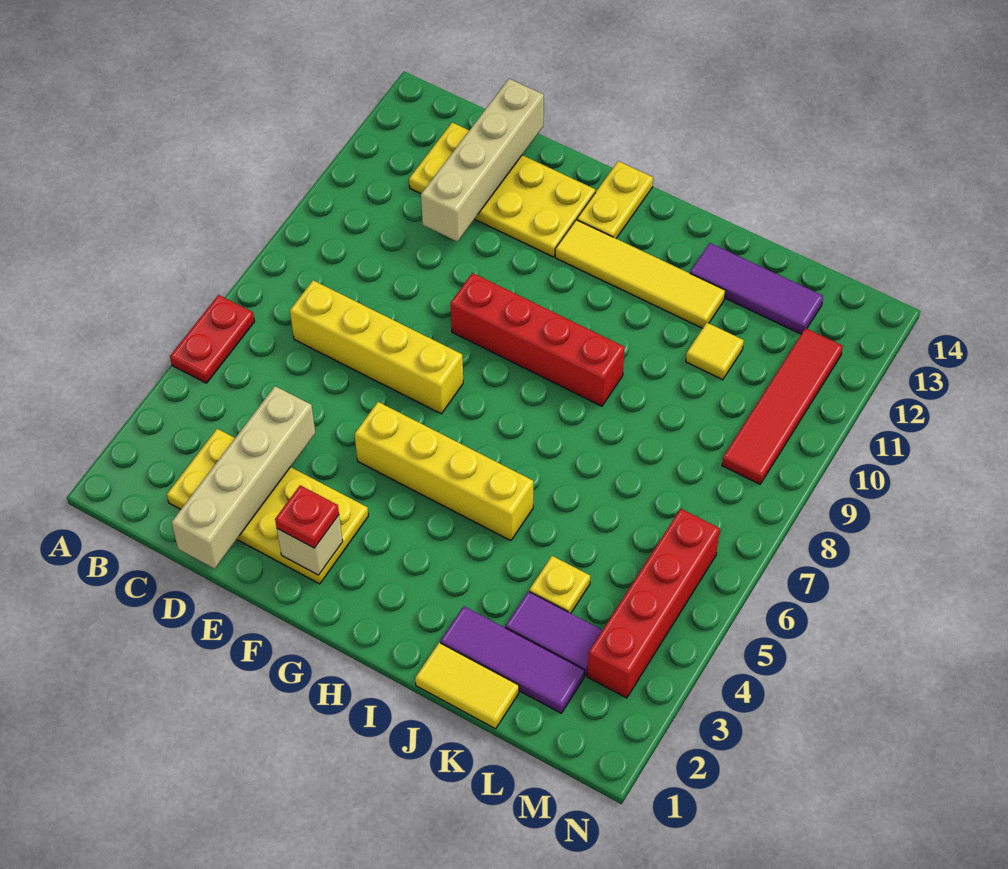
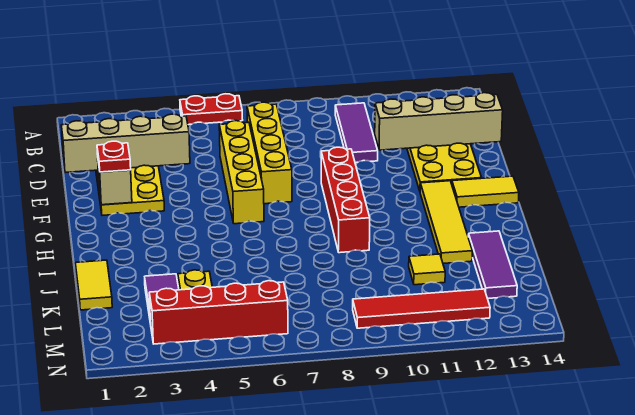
yellow 1x4 brick [355,402,533,541] -> yellow 1x4 brick moved to [219,121,264,224]
yellow 1x2 plate [577,161,653,238] -> yellow 1x2 tile [452,176,519,207]
purple 1x3 tile [440,606,585,713] -> purple 1x3 tile moved to [335,103,378,163]

